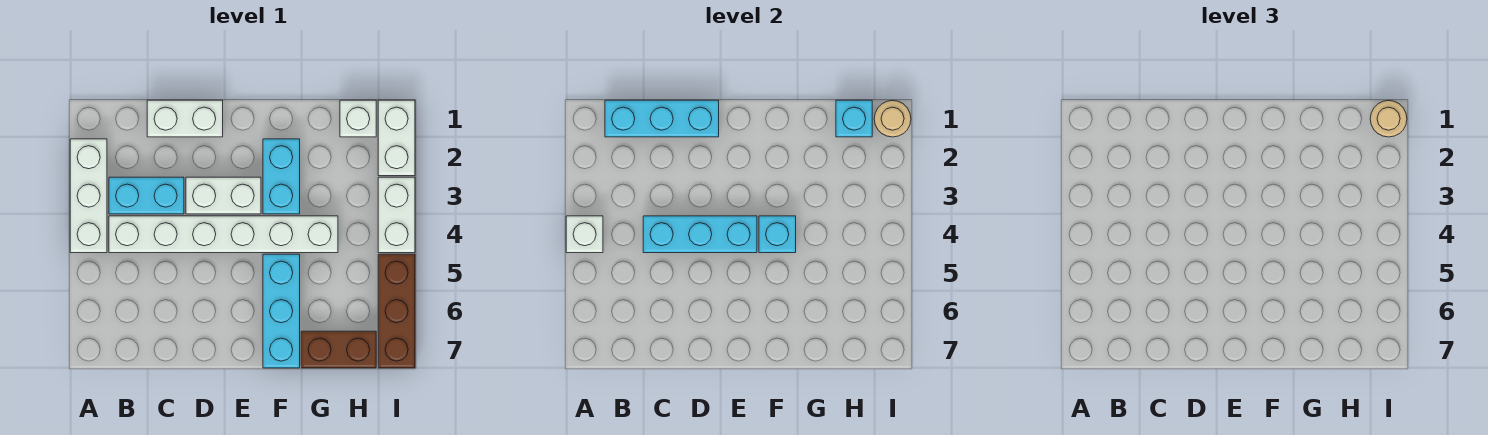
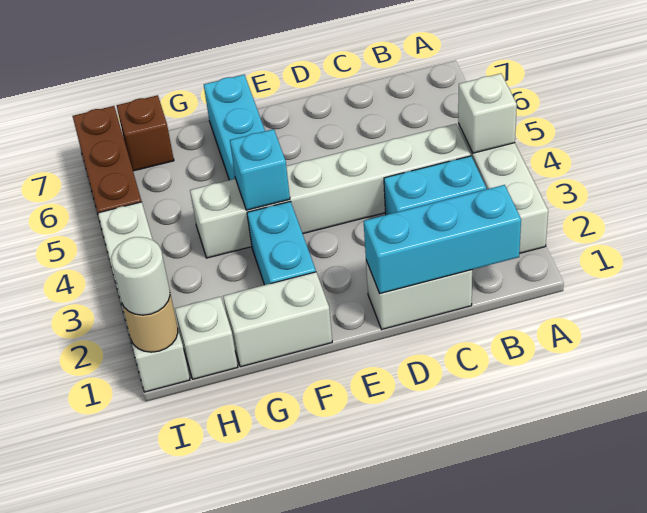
cyan 1x3 brick [643,216,757,253] -> none
white 1x2 brick [186,177,261,214] -> white 1x2 brick moved to [223,272,332,367]
brown 1x2 brick [301,331,376,368] -> brown 1x1 brick [117,95,174,171]
cyan 1x1 brick [836,100,872,137] -> none
tan 1x1 round brick [1370,100,1407,137] -> white 1x1 round brick [111,237,170,315]

